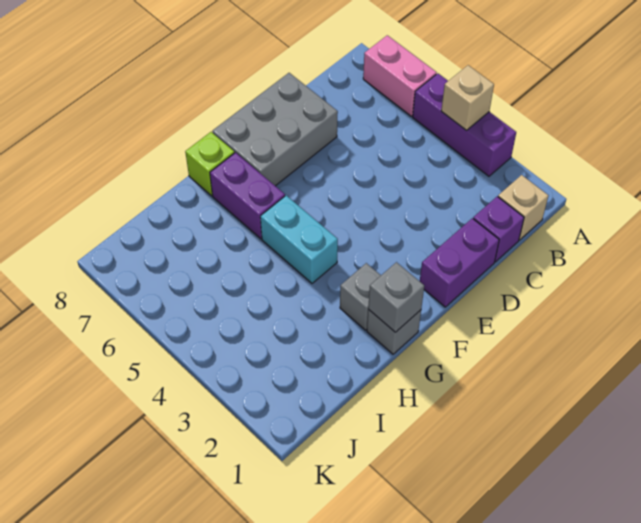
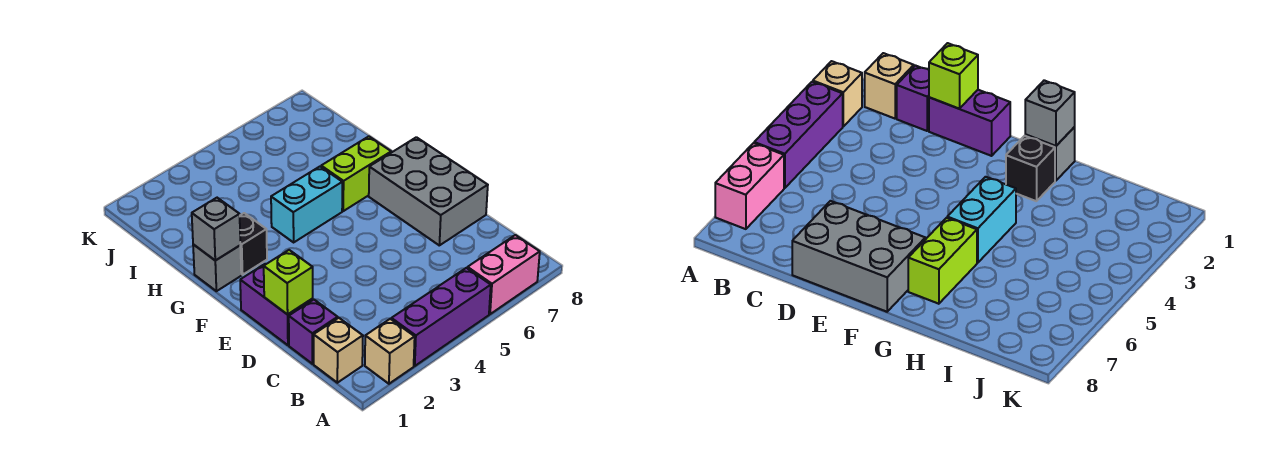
tan 1x1 brick [441,65,494,131] -> tan 1x1 brick moved to [365,319,415,384]
grey 1x1 brick [340,263,381,330] -> black 1x1 brick [240,213,267,275]
purple 1x2 brick [210,153,285,239] -> lime 1x2 brick [321,136,391,211]
lime 1x1 brick [185,132,234,196] -> lime 1x1 brick moved to [264,250,313,315]

